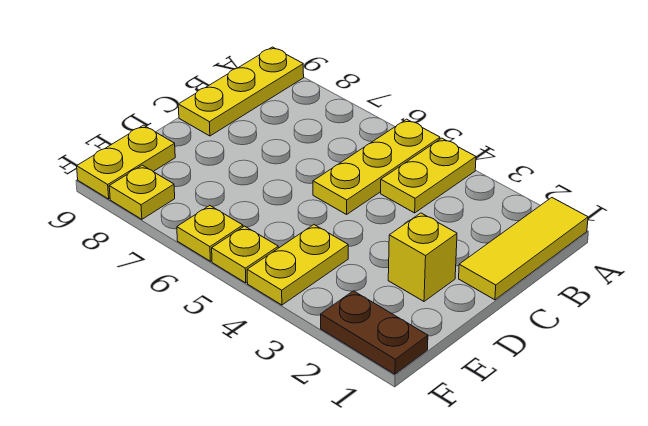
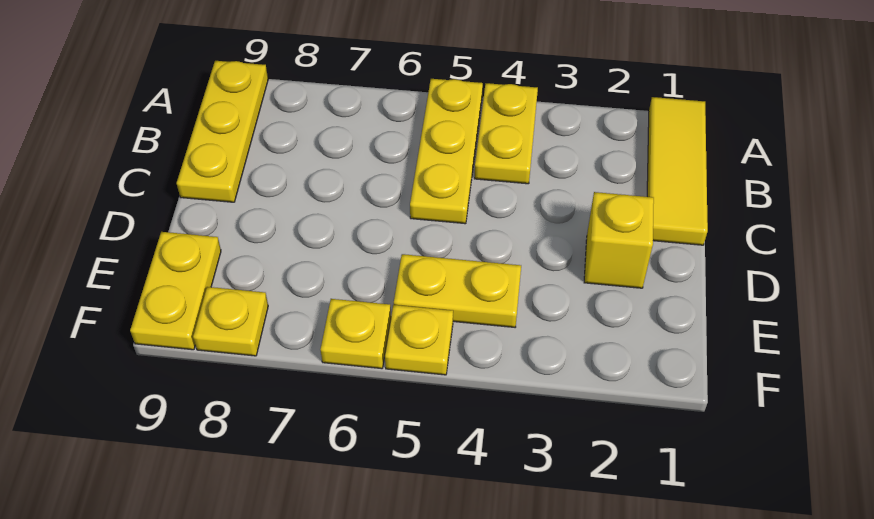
yellow 1x2 plate [247,225,348,305] -> yellow 1x2 plate turned to [394,254,521,327]
brown 1x2 plate [321,291,428,374] -> none

